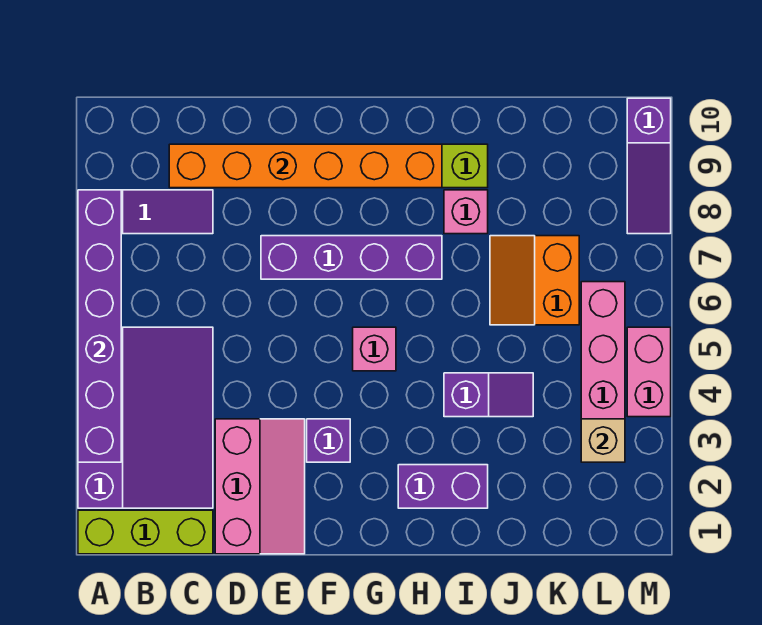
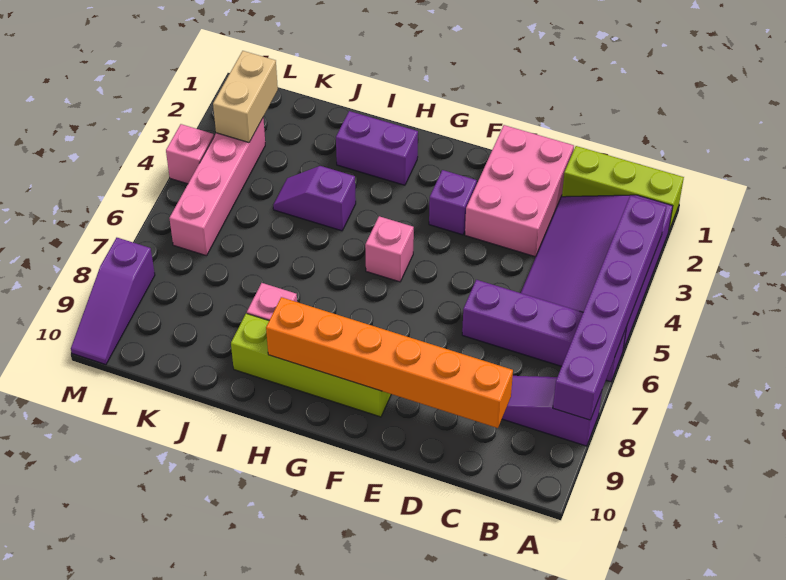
pink 2x3 slope [215,419,305,554] -> pink 2x3 brick [465,125,574,257]
purple 1x4 brick [261,236,442,279] -> purple 1x4 brick moved to [462,280,627,382]
orange 2x2 slope [490,236,579,325] -> none
tan 1x1 brick [581,419,625,462] -> tan 1x2 brick [213,51,278,142]
pink 1x2 brick [627,327,671,417] -> pink 1x1 brick [166,124,214,184]
purple 1x3 slope [627,98,671,234] -> purple 1x3 slope turned to [71,238,155,364]

